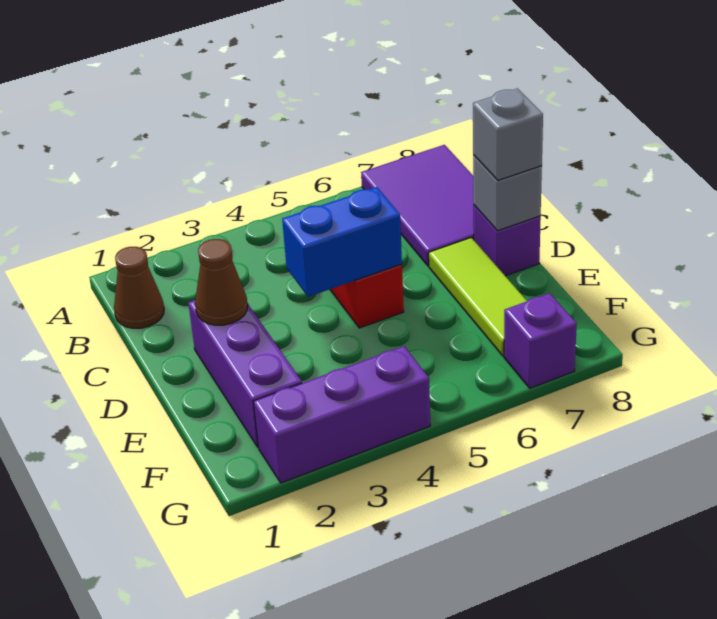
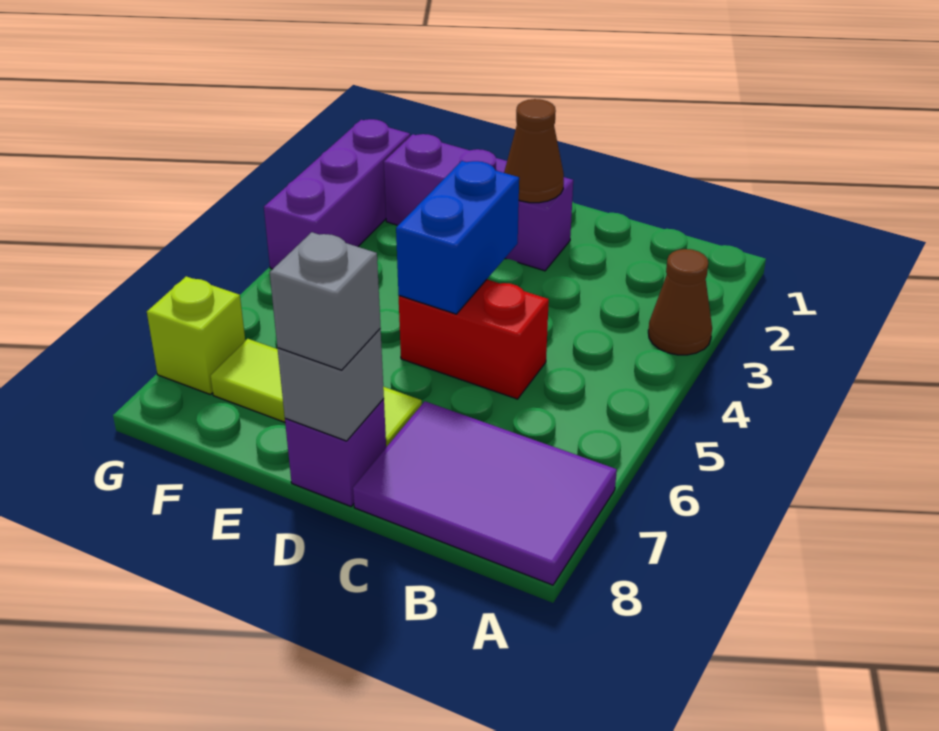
brown 1x1 cone [114,247,164,328] -> brown 1x1 cone moved to [648,249,712,355]
purple 1x1 brick [504,293,577,388] -> lime 1x1 brick [147,276,245,394]

